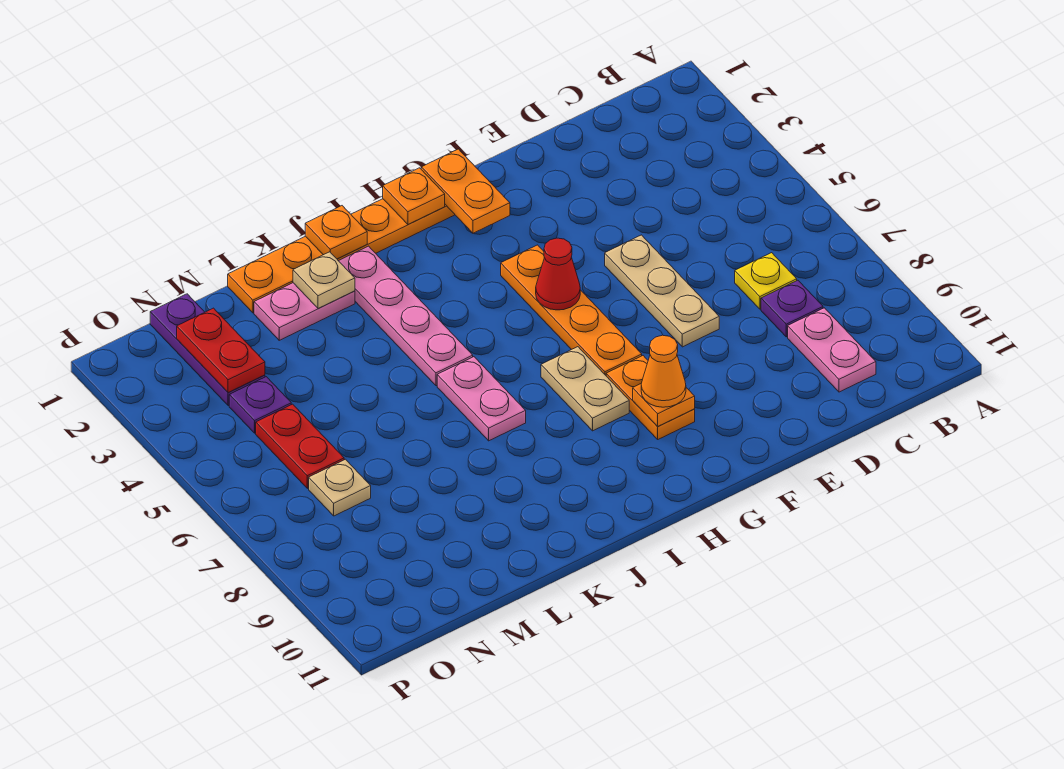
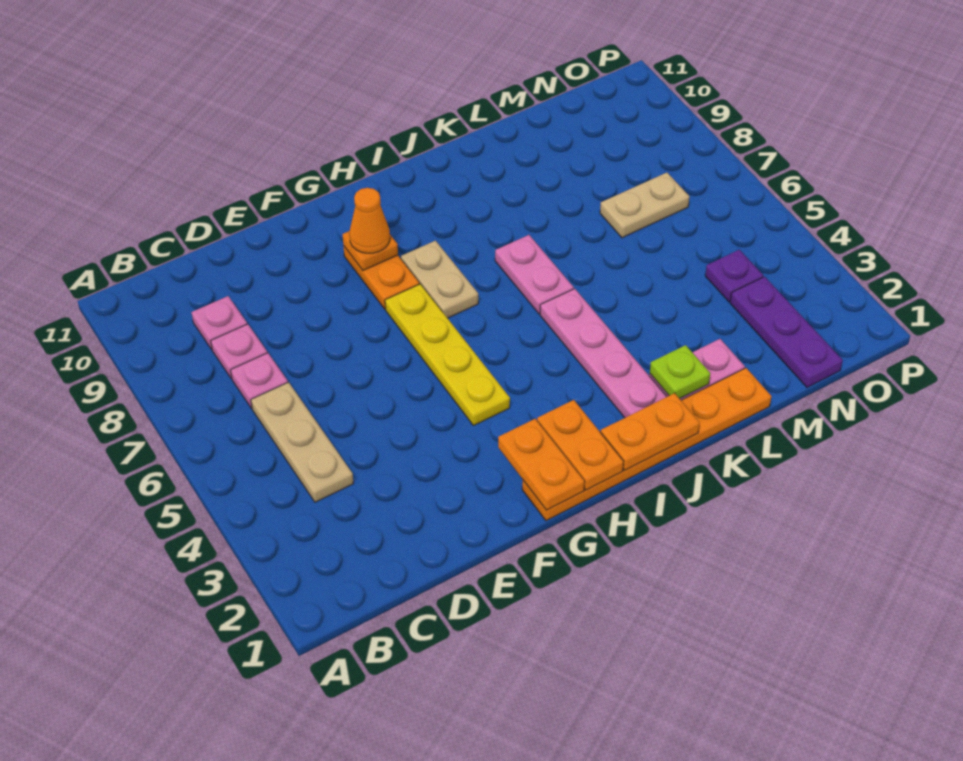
yellow 1x1 plate [735,253,797,309] -> pink 1x1 plate [231,353,288,409]
purple 1x1 plate [761,280,823,337] -> pink 1x1 plate [211,324,267,379]
pink 1x2 plate [788,308,876,392] -> pink 1x1 plate [192,296,247,350]
tan 1x3 plate [605,235,719,347] -> tan 1x3 plate moved to [251,382,354,502]
orange 1x4 plate [501,245,642,375] -> yellow 1x4 plate [385,284,510,426]
red 1x1 cone [536,238,580,310] -> none
orange 1x1 plate [383,168,445,225] -> orange 1x2 plate [537,400,624,490]
orange 1x1 plate [305,206,367,259] -> orange 1x2 plate [601,393,700,470]
tan 1x1 plate [293,252,355,308] -> lime 1x1 plate [650,345,710,399]
red 1x2 plate [177,308,265,393] -> none
red 1x2 plate [256,404,344,488] -> none
tan 1x1 plate [309,459,371,516] -> tan 1x2 plate [600,173,689,238]

